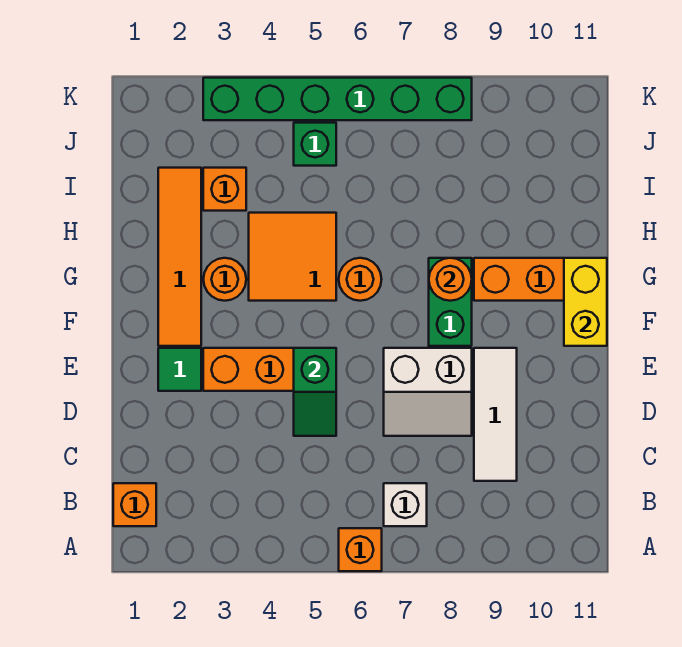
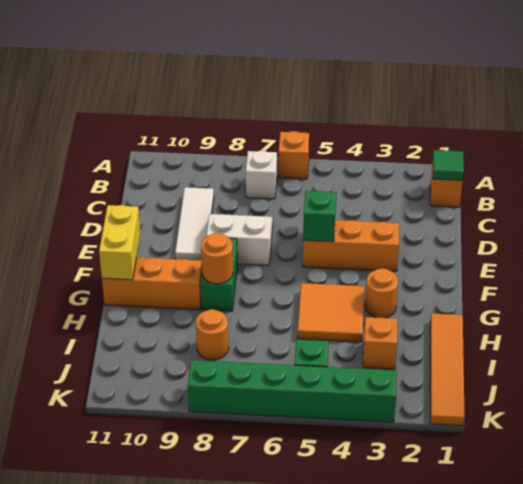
green 1x1 tile [158,348,201,391] -> green 1x1 tile moved to [433,150,464,180]
orange 1x4 tile [158,168,201,346] -> orange 1x4 tile moved to [430,313,465,426]
orange 1x1 round brick [339,258,382,301] -> orange 1x1 round brick moved to [196,309,229,360]

